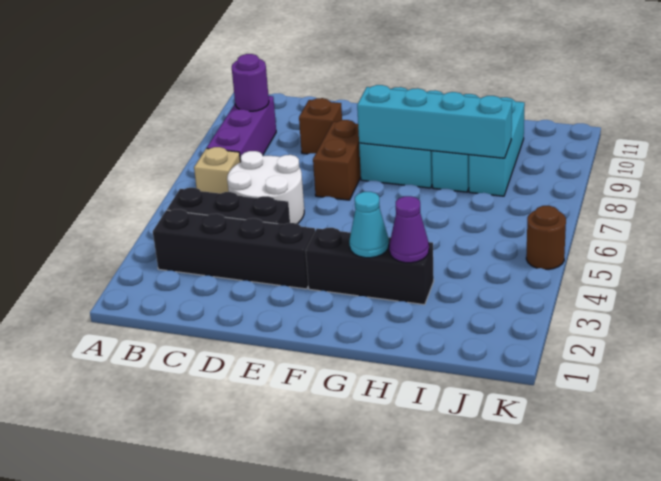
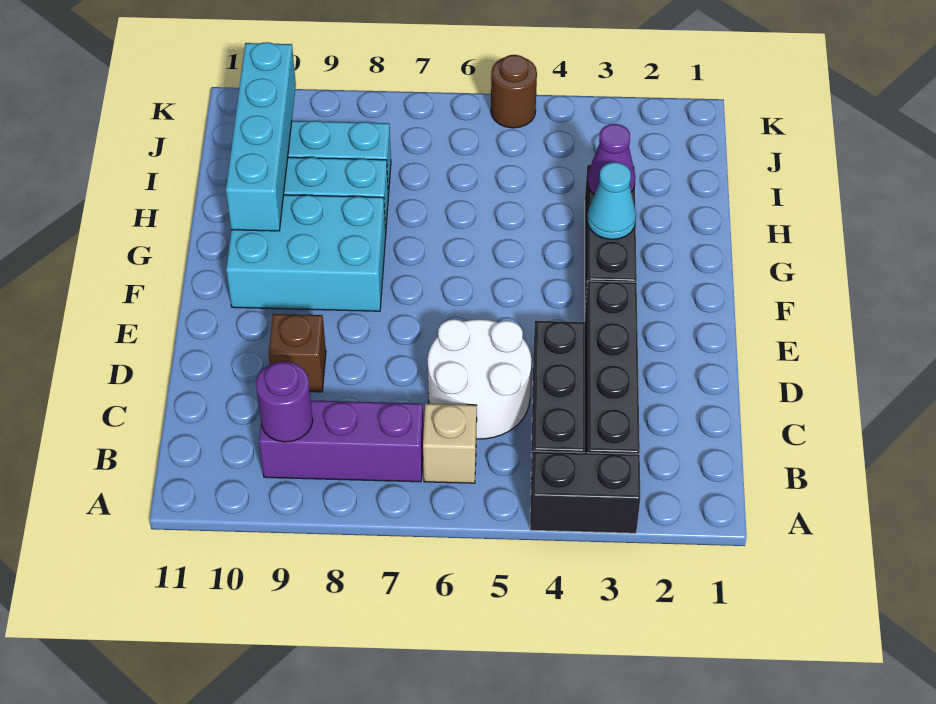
none -> black 1x2 brick [530,451,640,533]
brown 1x2 brick [313,120,361,200] -> none
cyan 1x4 brick [357,85,512,158] -> cyan 1x4 brick moved to [226,42,296,231]

